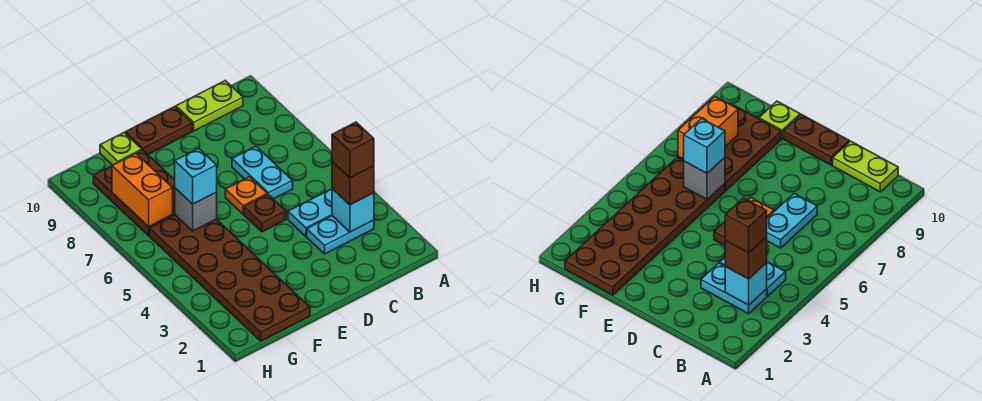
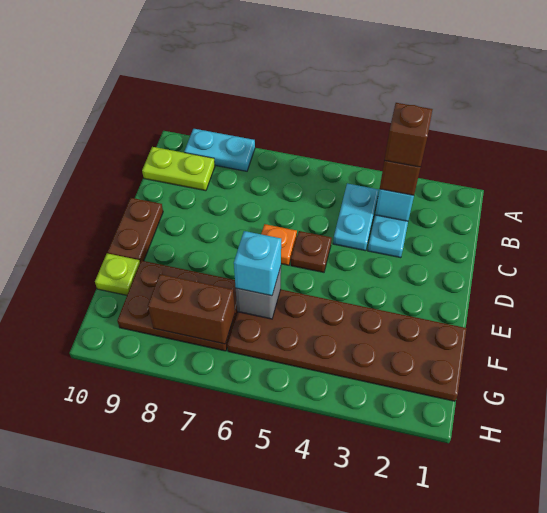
lime 1x2 plate [176,81,243,131] -> lime 1x2 plate turned to [142,147,215,191]
cyan 1x2 plate [232,146,293,199] -> cyan 1x2 plate moved to [184,129,255,171]
orange 1x2 brick [112,154,173,227] -> brown 1x2 brick [148,274,235,344]

